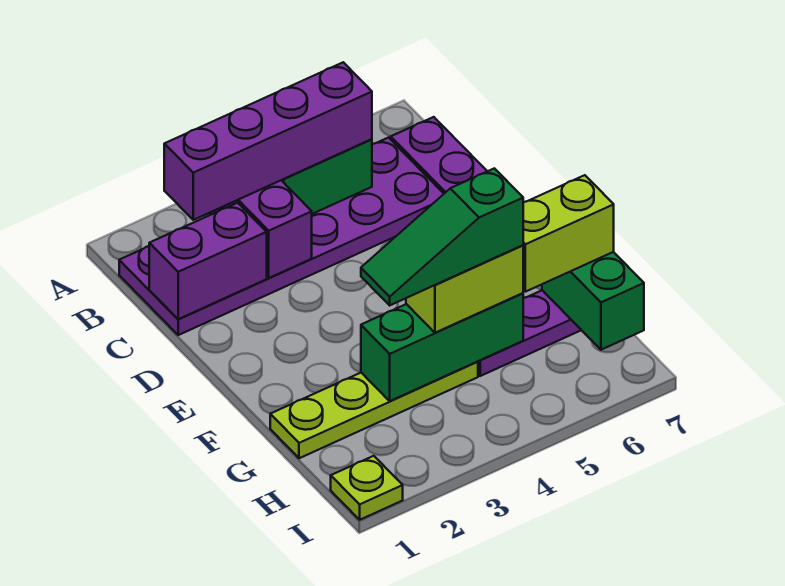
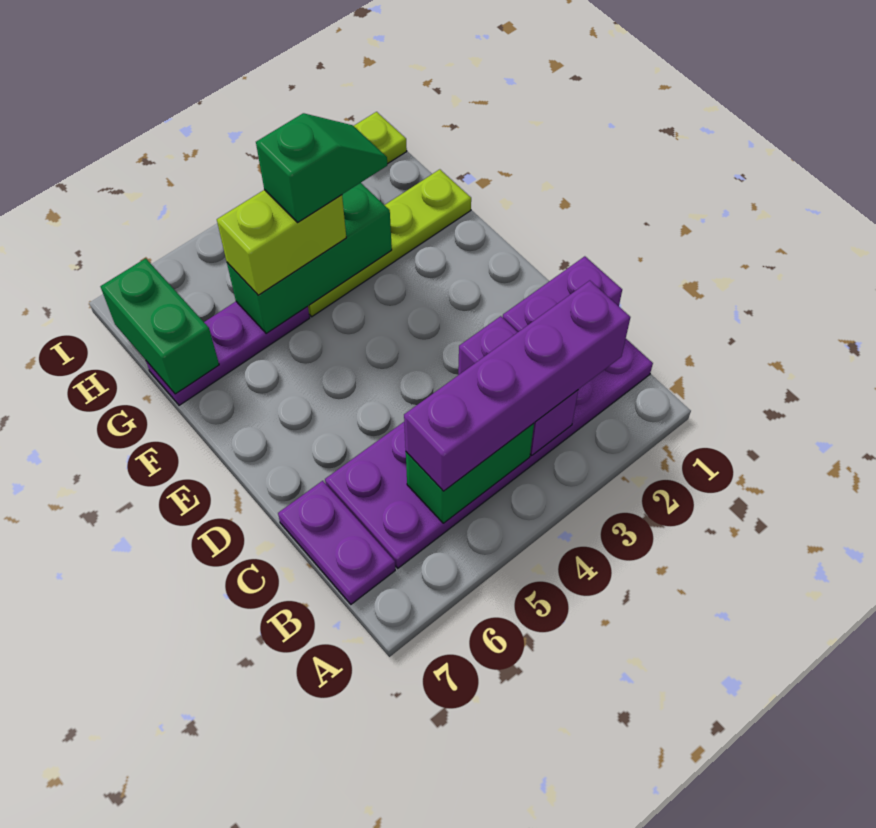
green 1x3 slope [361,168,523,305] -> green 1x2 slope [256,113,387,222]
lime 1x2 brick [523,175,614,292] -> none

